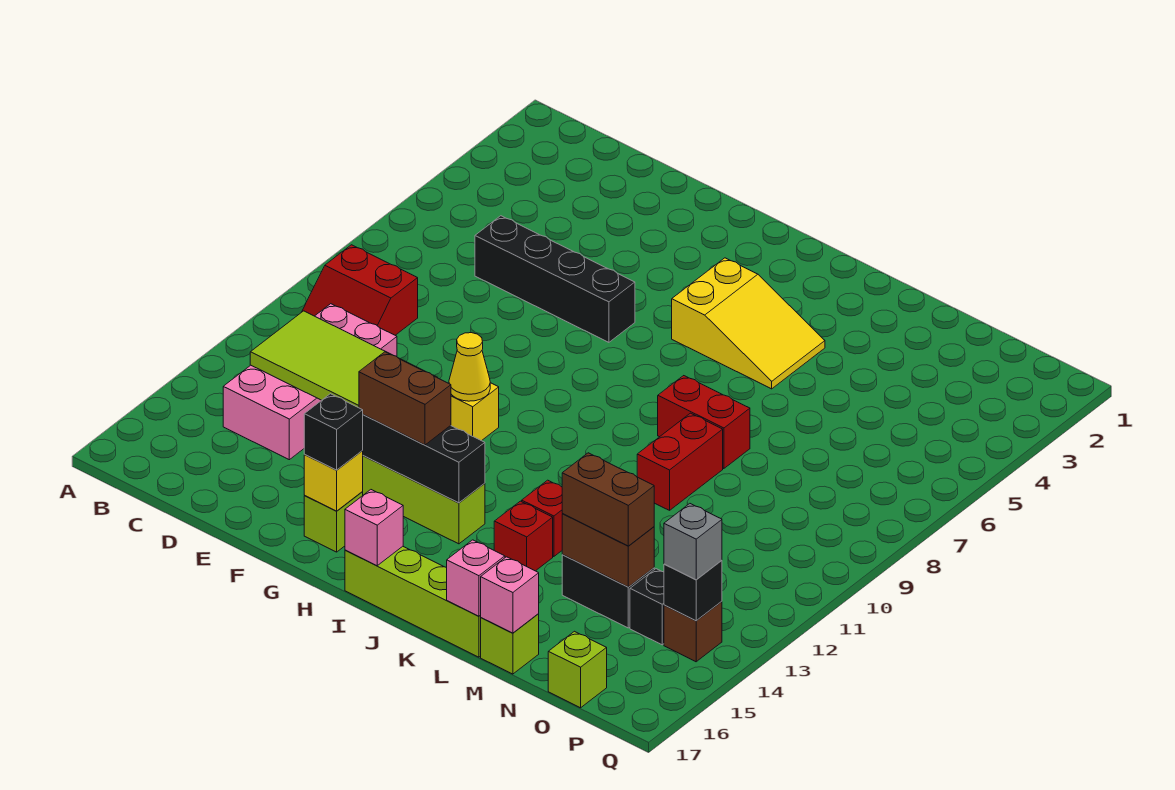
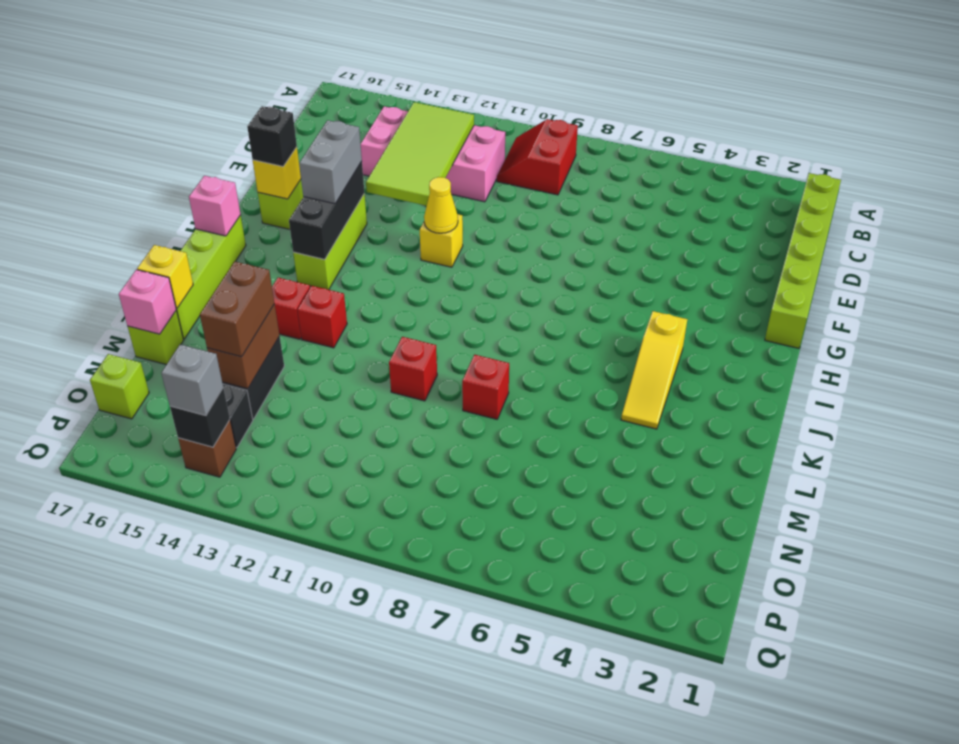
none -> lime 1x6 brick [765,173,841,348]
black 1x4 brick [475,216,635,342] -> none
brown 1x2 brick [359,352,451,445] -> grey 1x2 brick [299,120,362,204]
yellow 2x3 slope [672,258,825,389] -> yellow 1x3 slope [621,311,687,429]
red 1x2 brick [658,376,750,469] -> red 1x1 brick [462,355,509,419]
red 1x2 brick [637,413,723,510] -> red 1x1 brick [389,337,437,401]
pink 1x1 brick [447,540,505,616] -> yellow 1x1 brick [137,245,193,308]

